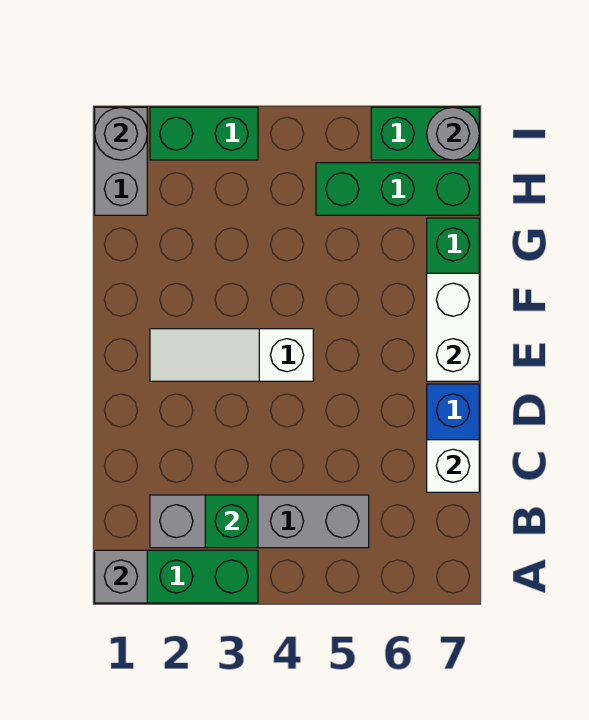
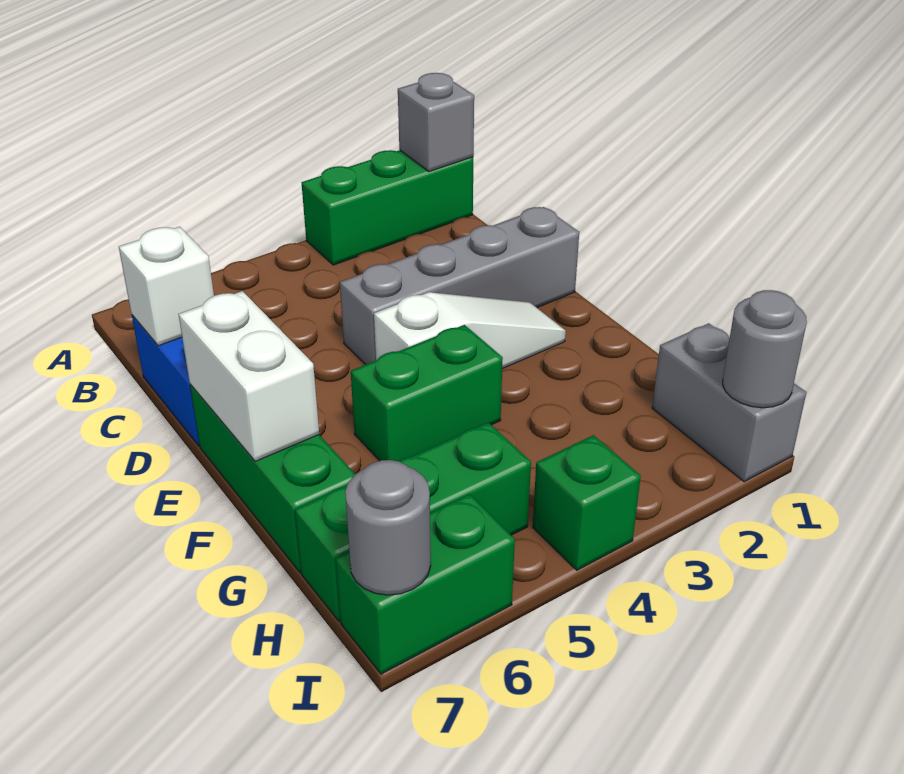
grey 1x4 brick [150,495,369,548] -> grey 1x4 brick moved to [340,207,579,365]
green 1x1 brick [205,495,258,548] -> green 1x1 brick moved to [533,435,641,570]
green 1x2 brick [150,107,258,160] -> green 1x2 brick moved to [351,325,503,461]

